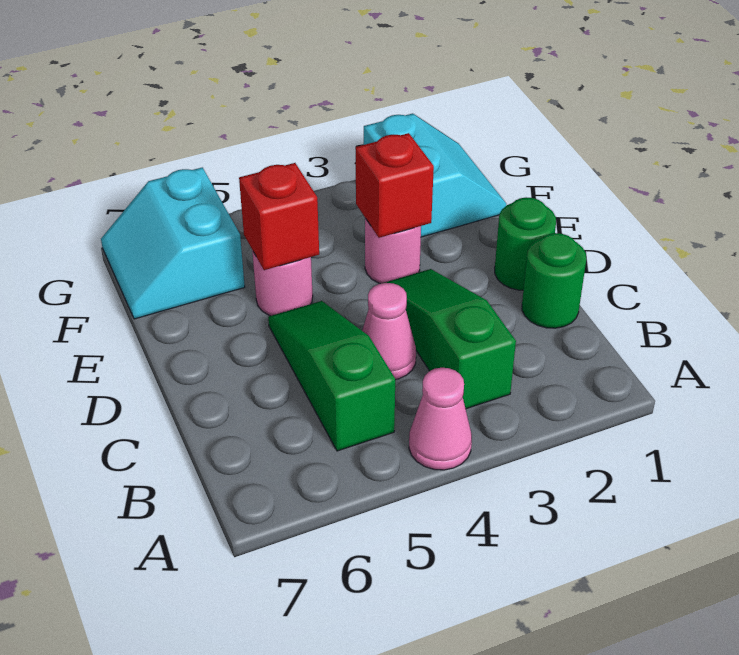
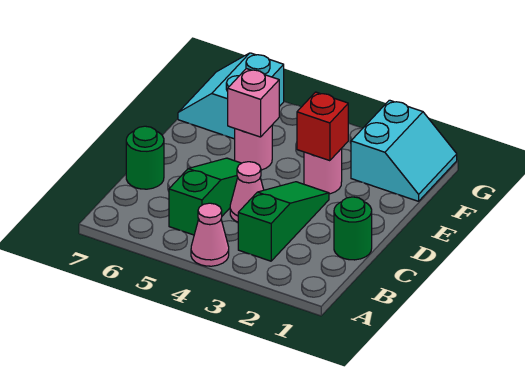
green 1x1 round brick [495,197,556,290] -> green 1x1 round brick moved to [126,126,164,189]
red 1x1 brick [239,163,319,270] -> pink 1x1 brick [228,69,279,137]

